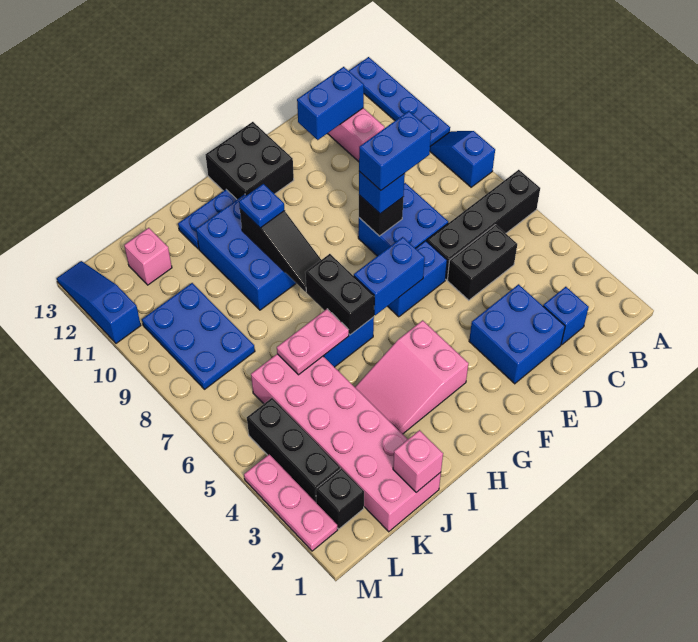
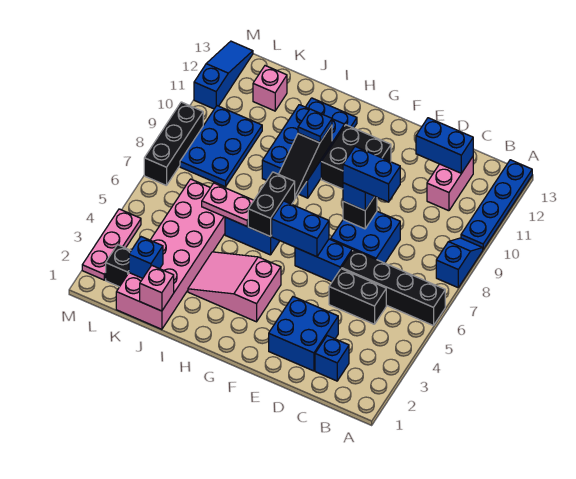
black 2x2 brick [206,122,294,199] -> black 2x2 brick moved to [321,125,391,189]
none -> blue 1x1 brick [129,237,163,278]
black 1x3 brick [247,398,340,502] -> black 1x3 brick moved to [144,102,203,186]

